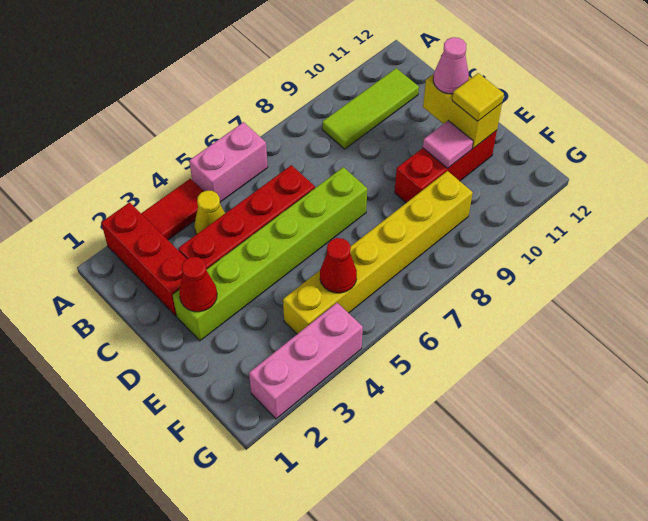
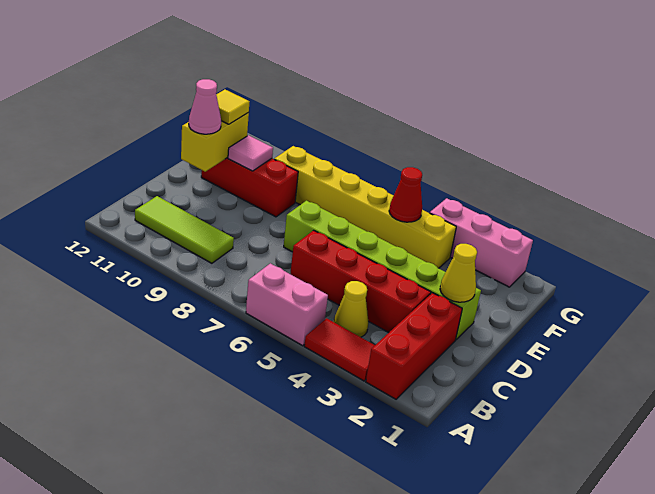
red 1x1 cone [179,257,217,312] -> yellow 1x1 cone [440,244,477,302]

